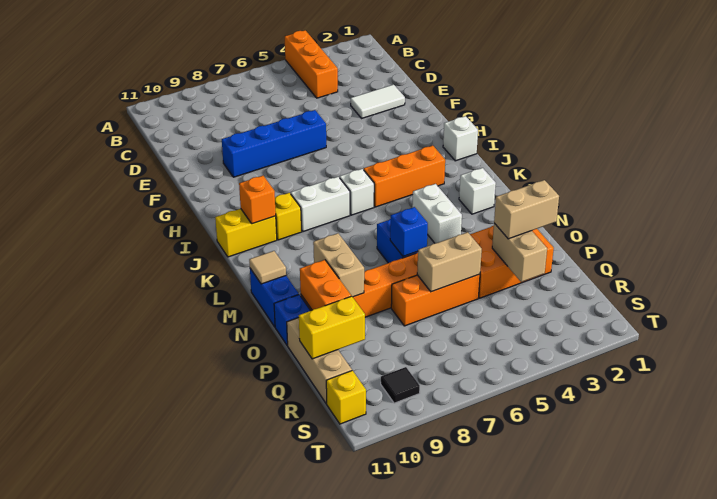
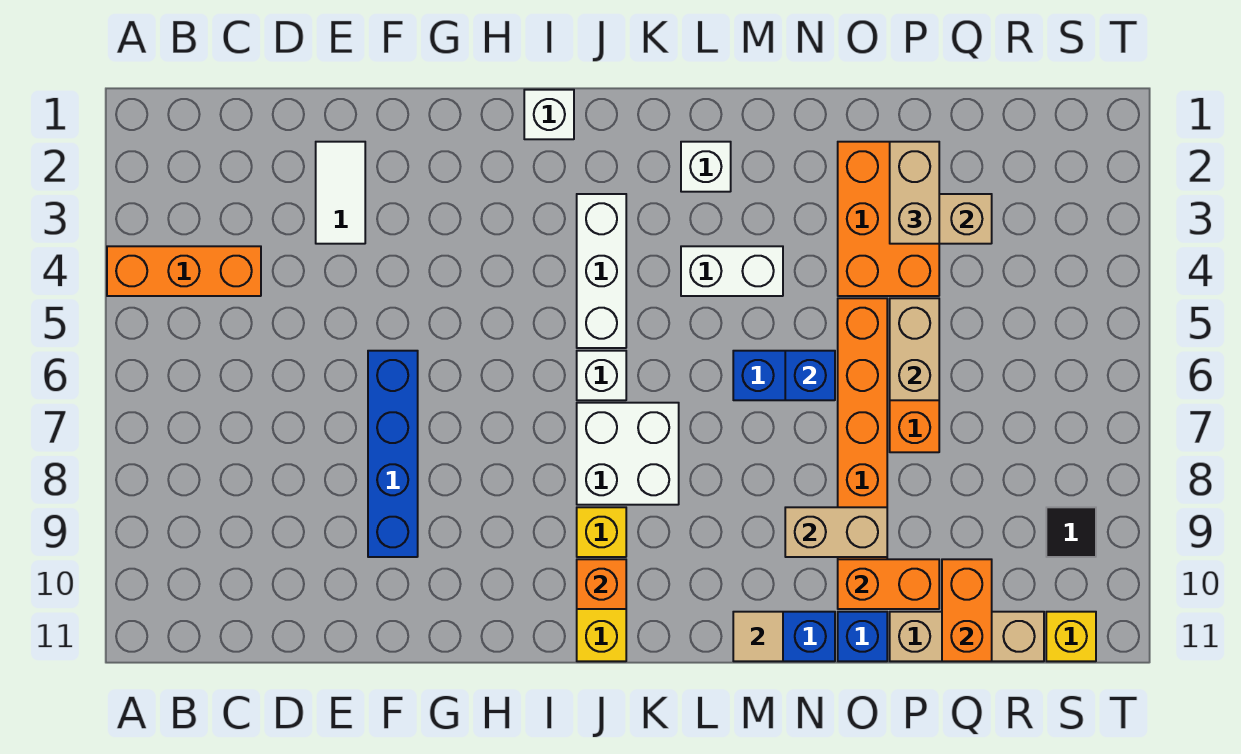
orange 1x3 brick [364,146,445,207] -> white 1x3 brick [577,194,626,348]
white 1x2 brick [291,177,350,232] -> white 2x2 brick [577,403,679,505]
yellow 1x2 brick [299,296,365,359] -> orange 1x2 brick [942,559,992,661]

